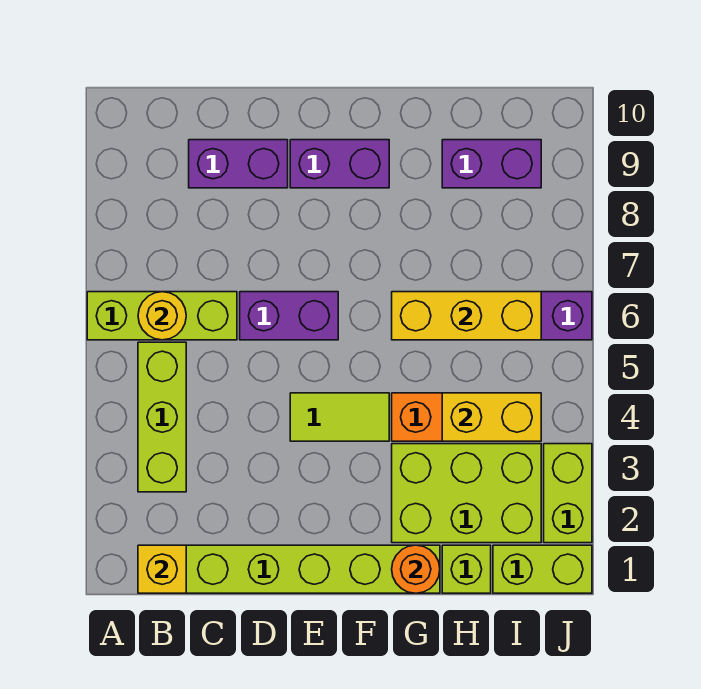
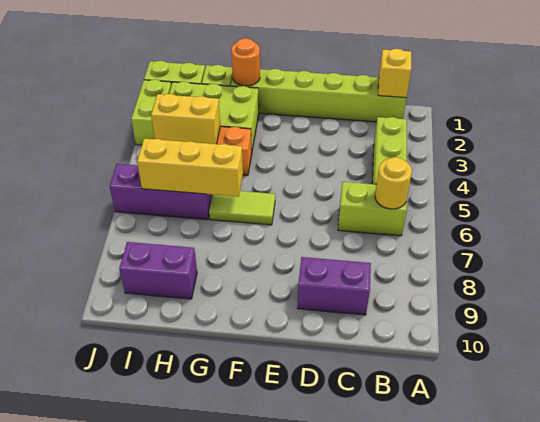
lime 1x3 brick [87,292,237,340] -> lime 1x2 brick [338,182,407,236]
purple 1x2 brick [240,292,338,340] -> none
lime 1x2 tile [290,393,389,441] -> lime 1x2 tile moved to [209,191,275,225]
purple 1x2 brick [290,140,389,188] -> none

